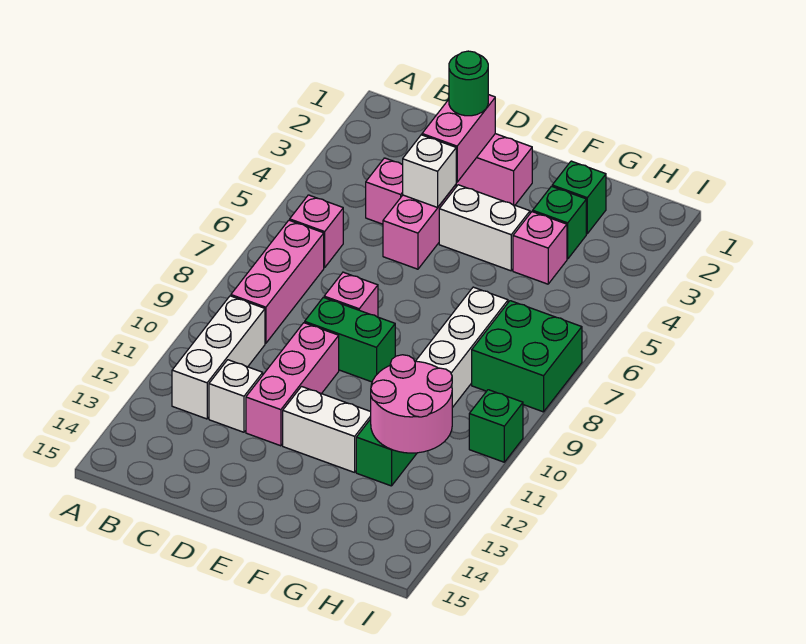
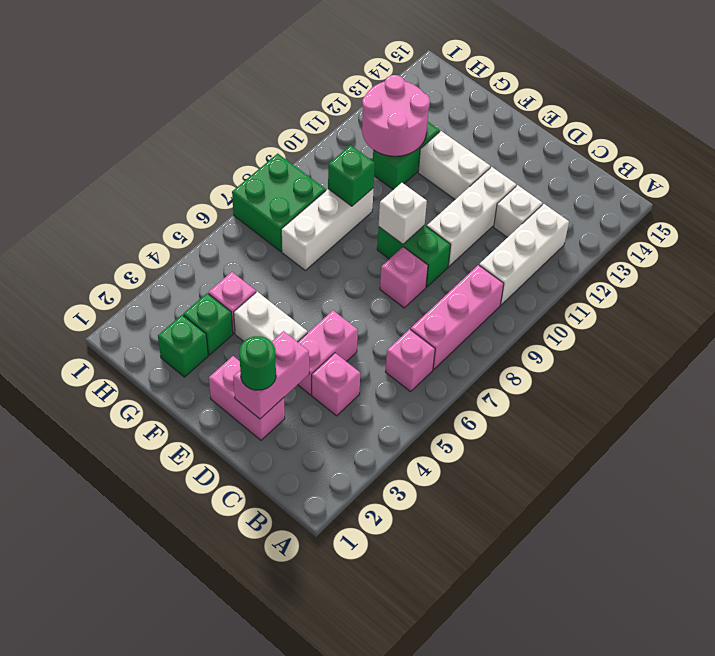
white 1x1 brick [403,135,456,207] -> white 1x1 brick moved to [379,183,427,244]
pink 1x3 brick [246,323,339,446] -> white 1x3 brick [427,167,516,266]
green 1x1 brick [469,390,523,462] -> green 1x1 brick moved to [328,145,375,206]

